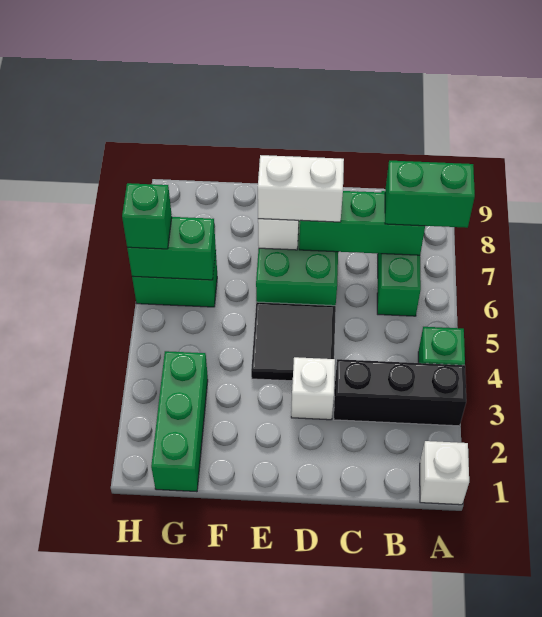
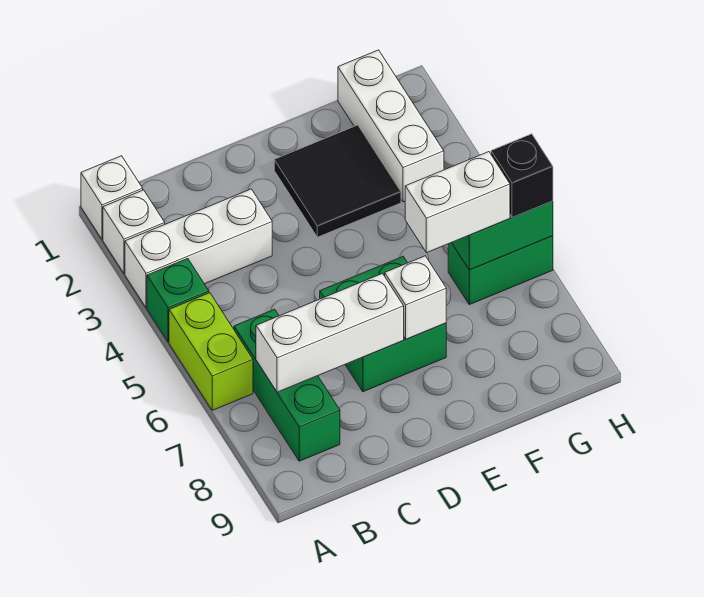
black 1x3 brick [334,359,466,426] -> white 1x3 brick [125,189,272,308]
none -> lime 1x2 brick [169,293,253,410]
green 1x2 brick [385,161,475,228] -> none
green 1x3 brick [299,191,425,255] -> white 1x3 brick [256,274,404,392]
white 1x1 brick [291,357,335,420] -> white 1x1 brick moved to [103,190,165,273]
black 2x2 tile [251,302,336,381] -> black 2x2 tile moved to [274,125,401,237]
white 1x2 brick [258,155,344,222] -> white 1x2 brick moved to [405,152,510,253]
green 1x3 brick [151,351,208,492] -> white 1x3 brick [338,50,444,202]
green 1x1 brick [122,183,172,249] -> black 1x1 brick [491,134,553,218]

